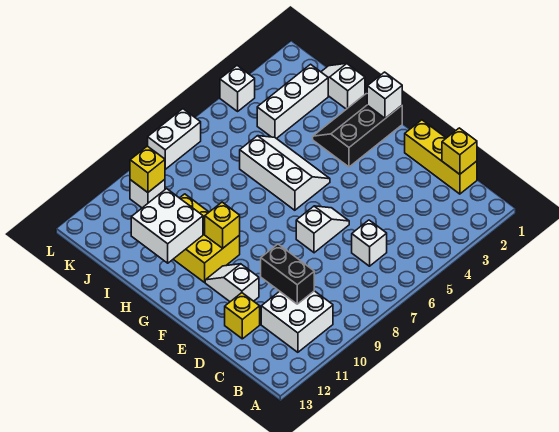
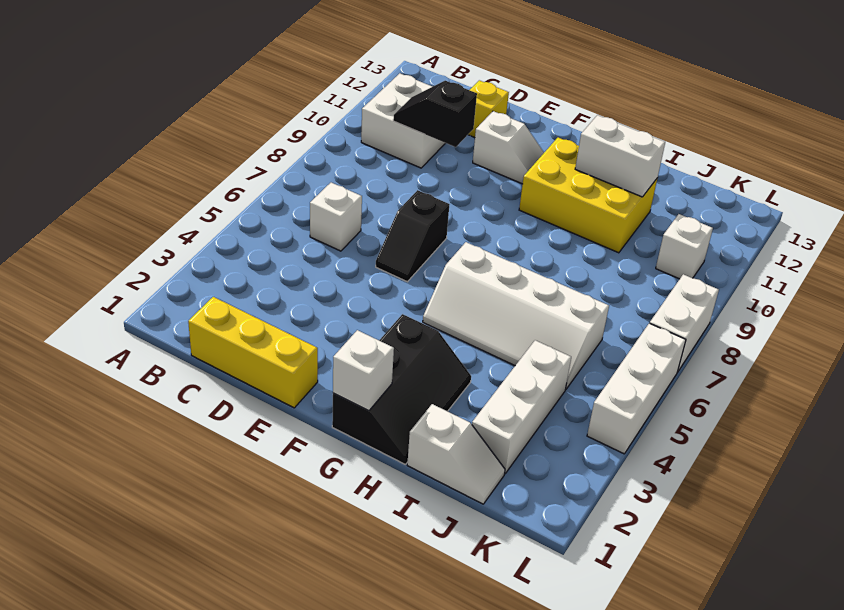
yellow 1x1 brick [442,128,477,174] -> none
black 1x2 brick [261,244,314,304] -> black 1x2 slope [393,81,477,147]
white 1x2 slope [296,206,349,253] -> black 1x2 slope [376,190,450,282]
white 2x3 slope [240,136,330,210] -> white 2x4 slope [423,242,609,389]
yellow 1x1 brick [205,202,240,248] -> none
white 2x2 brick [131,189,203,263] -> white 1x2 brick [575,115,665,197]
yellow 1x1 brick [130,146,165,192] -> none
white 1x1 brick [220,66,255,111] -> white 1x3 brick [587,323,686,454]

